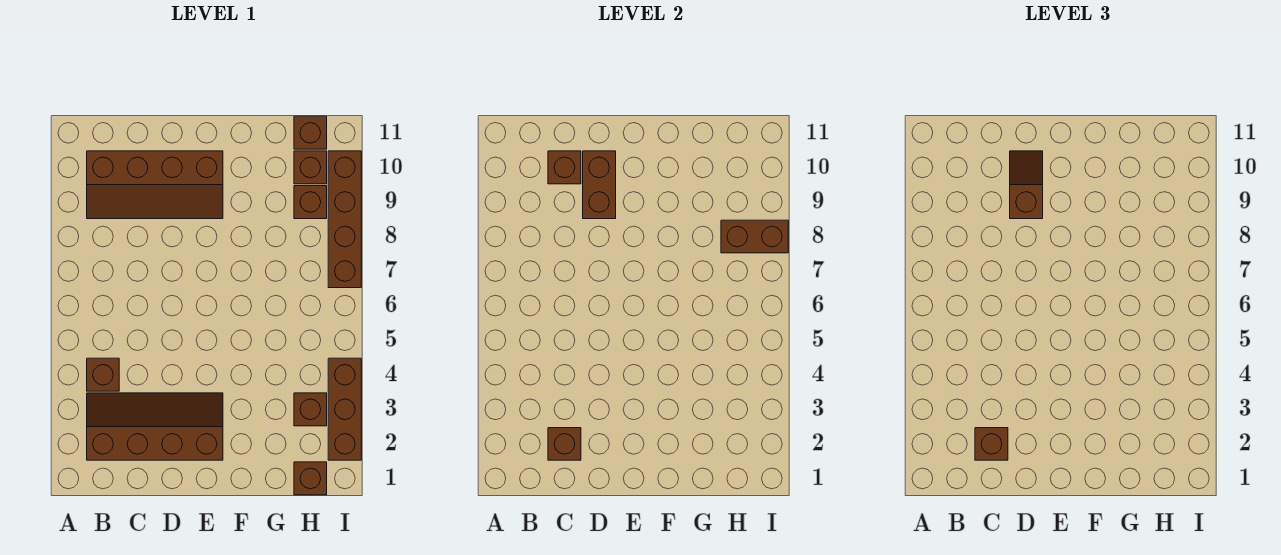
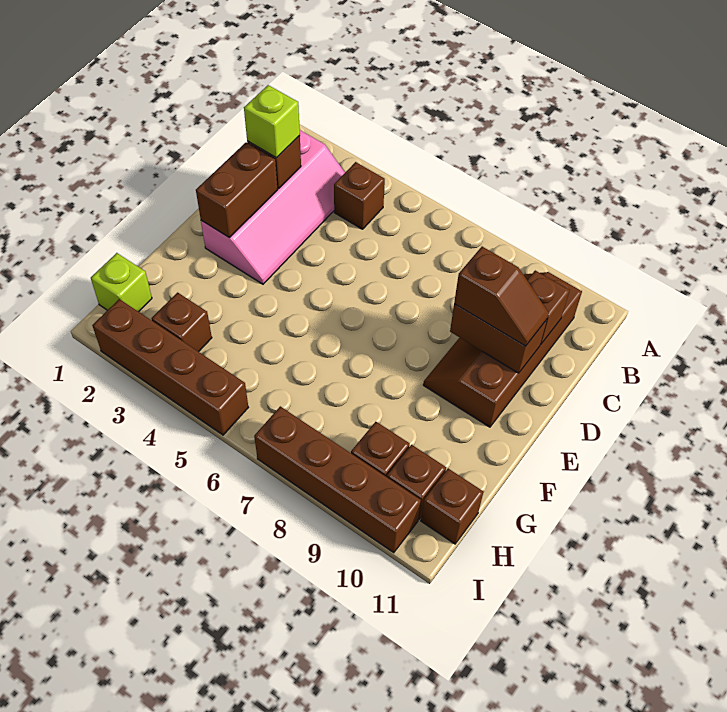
brown 2x4 slope [87,393,223,460] -> pink 2x4 slope [201,130,345,284]
brown 1x1 brick [975,428,1008,460] -> lime 1x1 brick [244,85,300,158]
brown 1x1 brick [294,462,327,495] -> lime 1x1 brick [91,253,152,312]
brown 1x2 brick [721,220,788,253] -> brown 1x2 brick moved to [196,142,278,238]
brown 1x3 brick [328,358,361,460] -> brown 1x4 brick [92,299,248,435]

